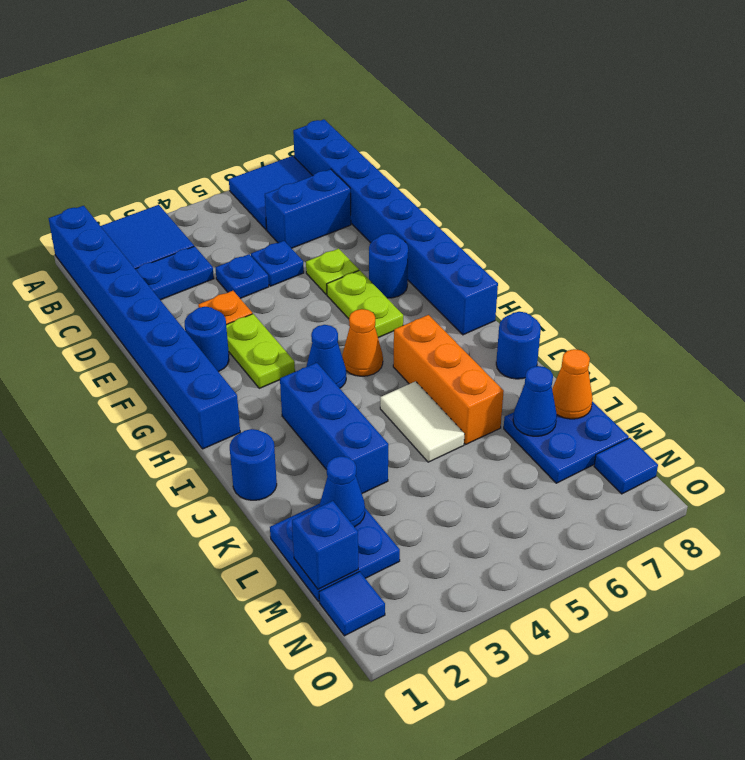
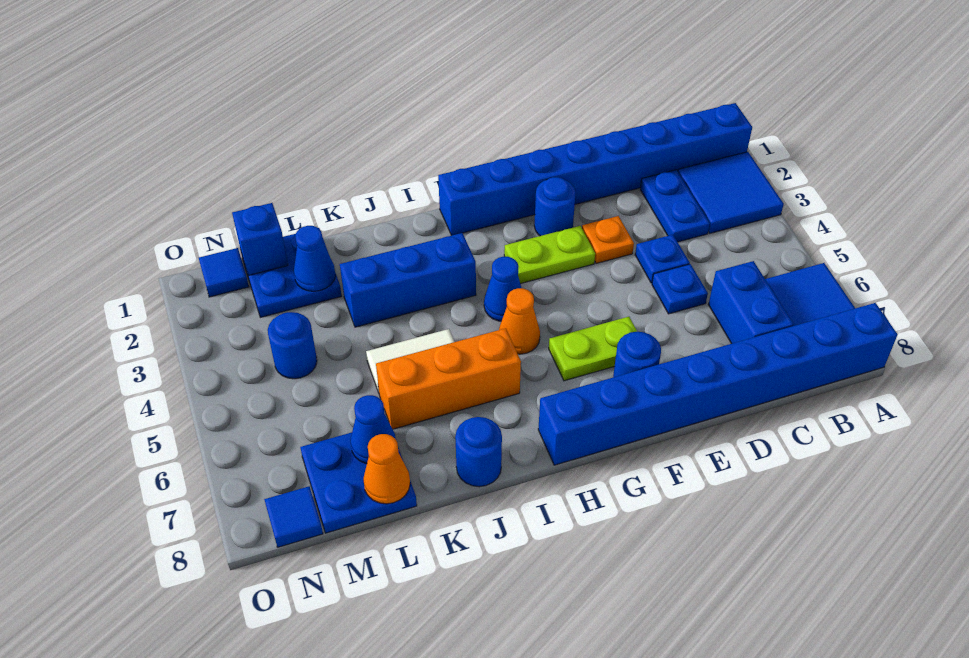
lime 1x1 plate [306,249,359,295] -> none
blue 1x1 round brick [230,429,277,500] -> blue 1x1 round brick moved to [268,312,317,379]

